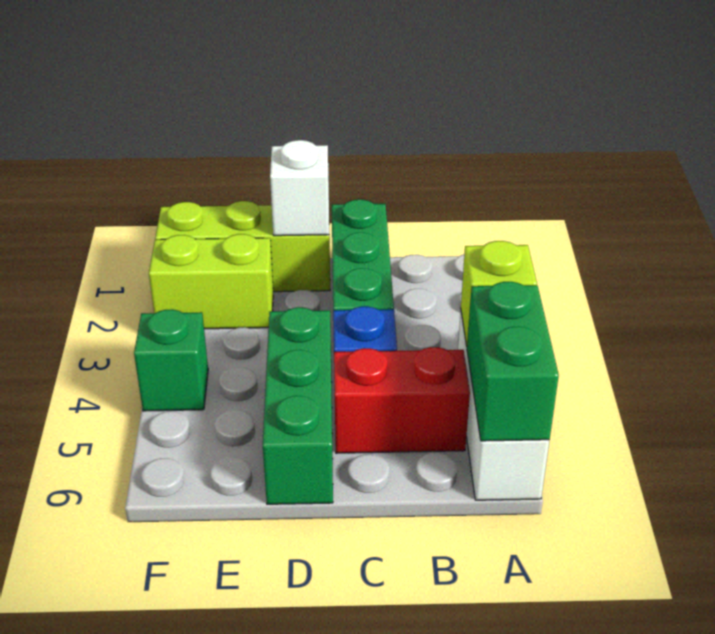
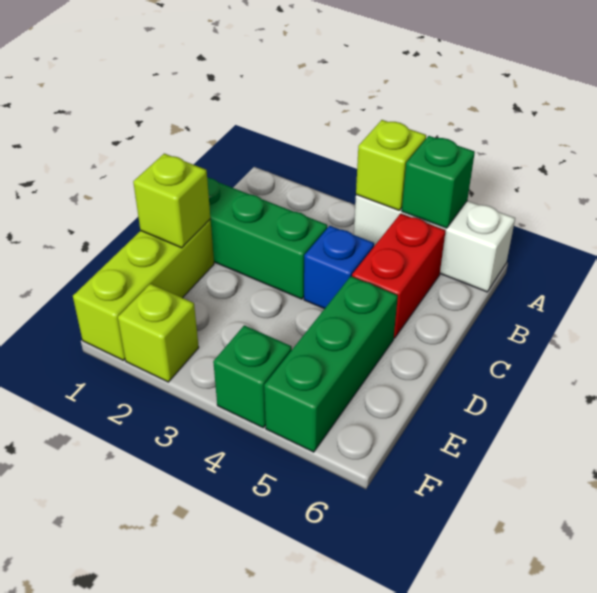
green 1x2 brick [467,282,559,441] -> green 1x1 brick [402,136,475,228]
white 1x1 brick [270,140,329,236] -> lime 1x1 brick [133,154,210,248]
green 1x3 brick [263,307,333,504] -> green 1x3 brick turned to [264,276,398,452]
lime 1x2 brick [149,234,273,329] -> lime 1x1 brick [118,284,199,382]

